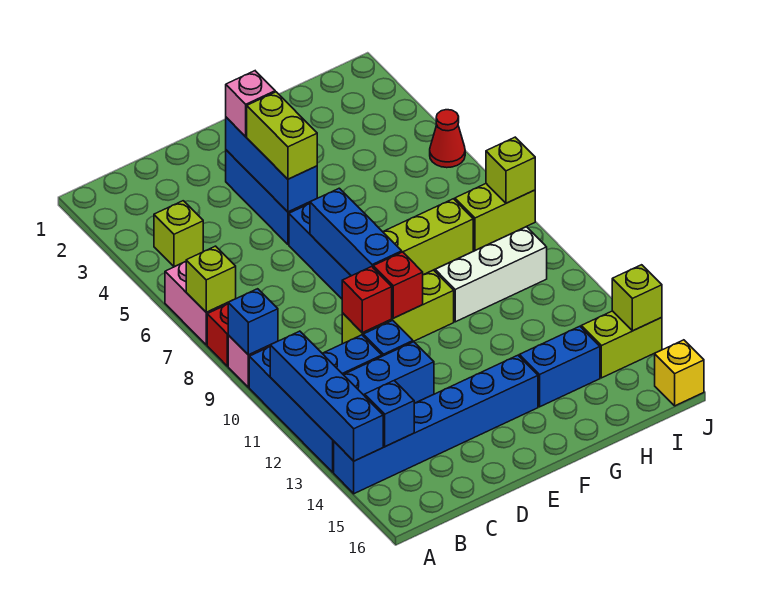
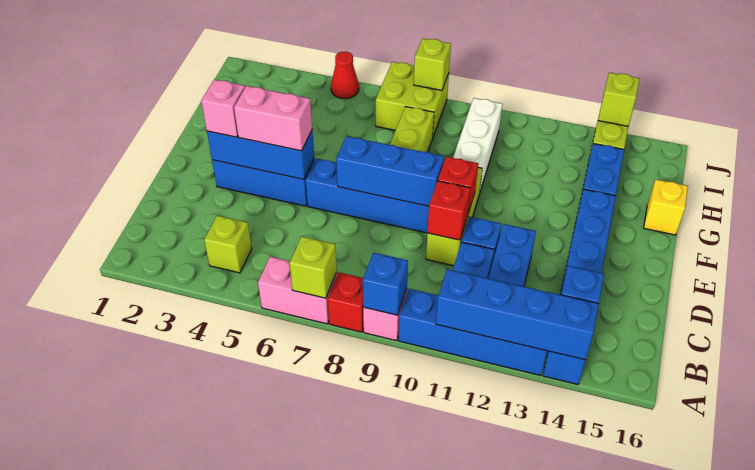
lime 1x2 brick [247,92,317,179] -> pink 1x2 brick [234,86,312,151]
lime 1x2 brick [455,184,535,250] -> lime 2x2 brick [376,62,449,137]
yellow 1x1 brick [655,340,704,406] -> yellow 1x1 brick moved to [644,179,688,235]

